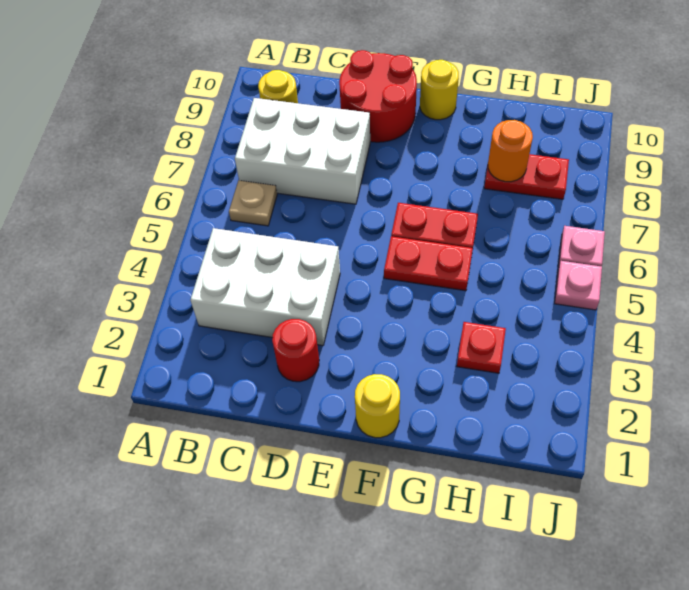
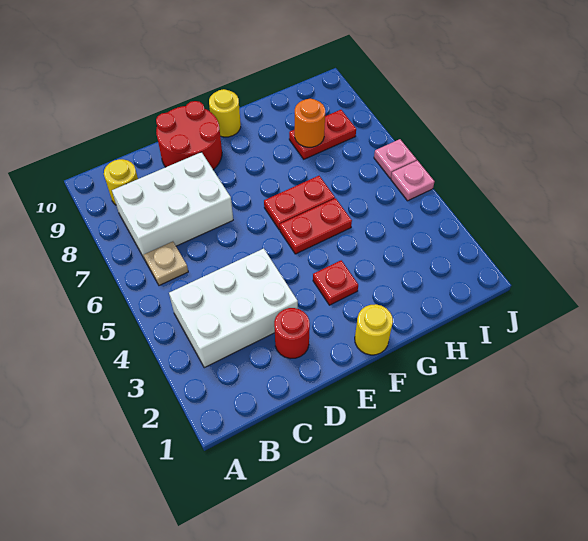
red 1x1 plate [457,322,506,373] -> red 1x1 plate moved to [313,260,358,305]

